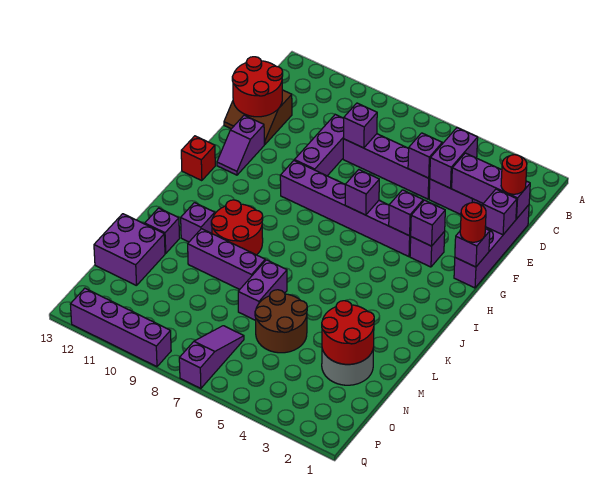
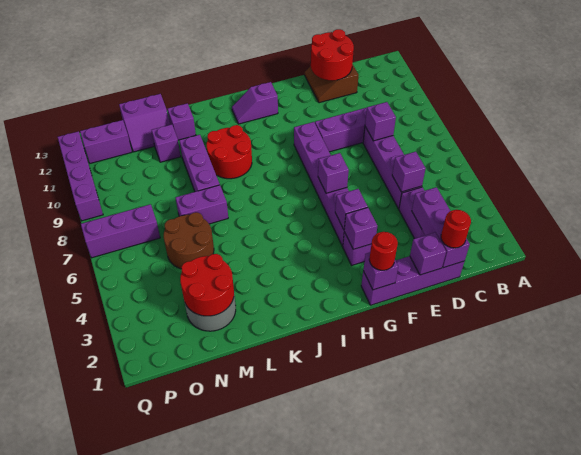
purple 1x2 brick [430,128,478,188] -> purple 1x2 brick moved to [80,120,132,163]
purple 1x2 slope [217,115,264,175] -> purple 1x2 slope moved to [232,82,278,124]
red 1x1 brick [181,136,215,181] -> none
purple 1x1 brick [181,203,215,242] -> purple 1x1 brick moved to [152,124,181,162]
purple 2x2 brick [94,214,165,286] -> purple 2x2 slope [119,94,171,152]
purple 1x3 slope [179,326,244,388] -> purple 1x3 brick [81,204,160,258]

